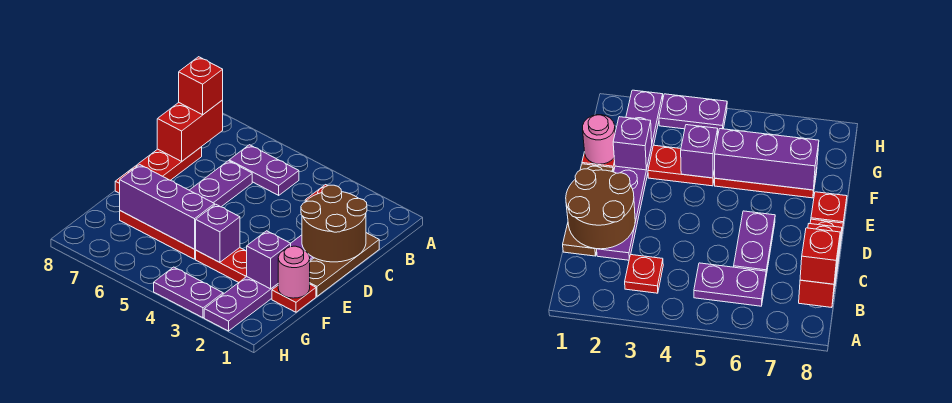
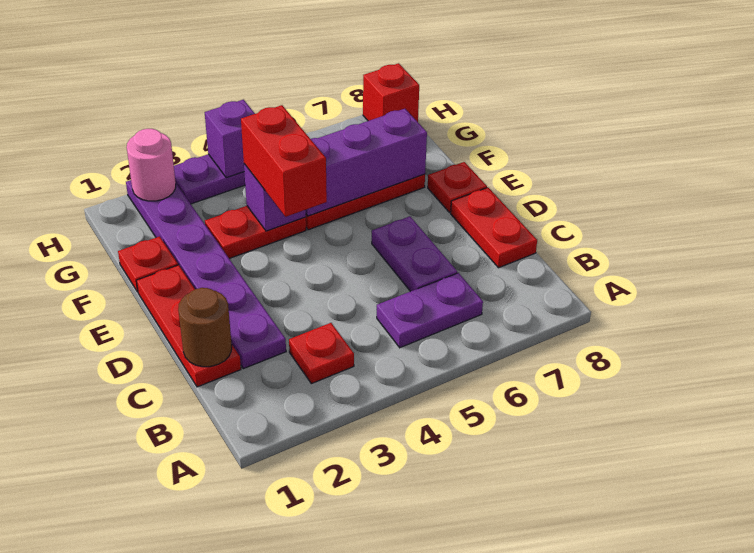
red 1x2 brick [157,100,223,161] -> red 1x2 brick moved to [241,105,327,217]
red 1x1 brick [179,57,223,115] -> red 1x1 brick moved to [363,63,419,122]
brown 1x3 plate [310,233,379,296] -> red 1x3 plate [137,265,241,387]
brown 2x2 round brick [301,185,367,262] -> brown 1x1 round brick [178,288,232,367]
pink 1x1 round brick [278,246,310,298] -> pink 1x1 round brick moved to [127,129,176,201]
purple 1x1 brick [247,231,291,289] -> purple 1x1 brick moved to [205,100,255,178]

